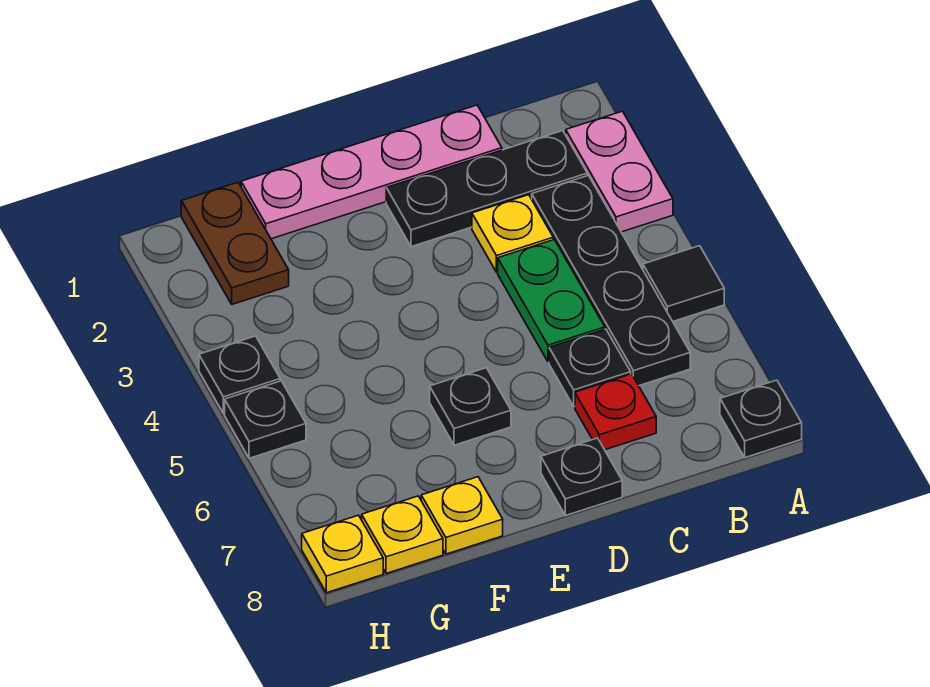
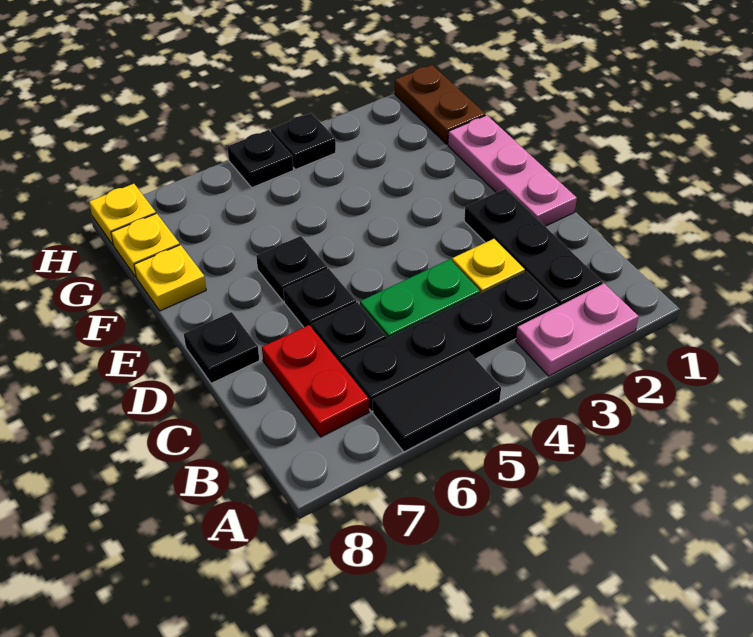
black 1x1 tile [643,246,724,321] -> black 1x2 tile [373,351,501,452]
black 1x1 plate [720,380,802,458] -> black 1x1 plate moved to [283,268,356,328]
pink 1x4 plate [241,105,502,239] -> pink 1x3 plate [448,115,577,226]
red 1x1 plate [575,374,656,450] -> red 1x2 plate [262,325,369,437]
brown 1x2 plate [181,182,289,304] -> brown 1x2 plate turned to [395,65,485,144]

